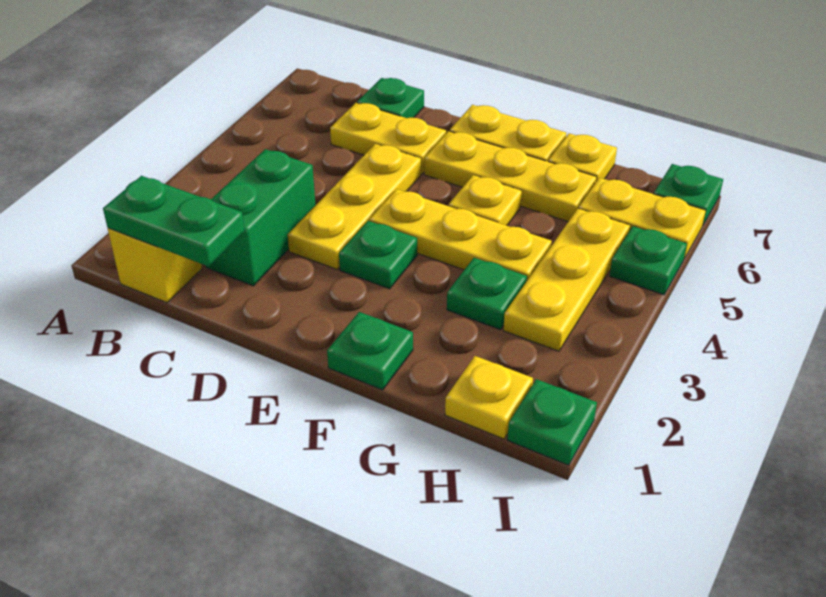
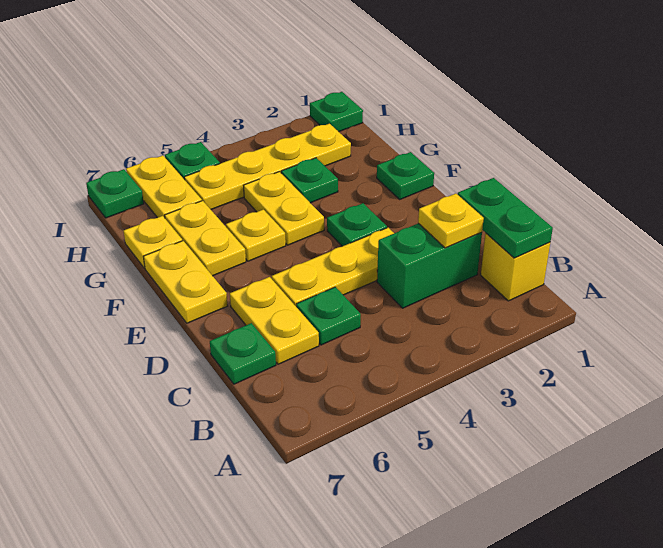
none -> green 1x1 plate [296,287,361,345]
yellow 1x3 plate [369,189,552,280] -> yellow 1x2 plate [244,172,324,245]
yellow 1x3 plate [424,131,597,221] -> yellow 1x2 plate [165,201,246,276]
yellow 1x1 plate [445,356,533,439] -> yellow 1x1 plate moved to [418,194,484,248]
yellow 1x3 plate [503,209,630,351] -> yellow 1x4 plate [184,124,351,209]

